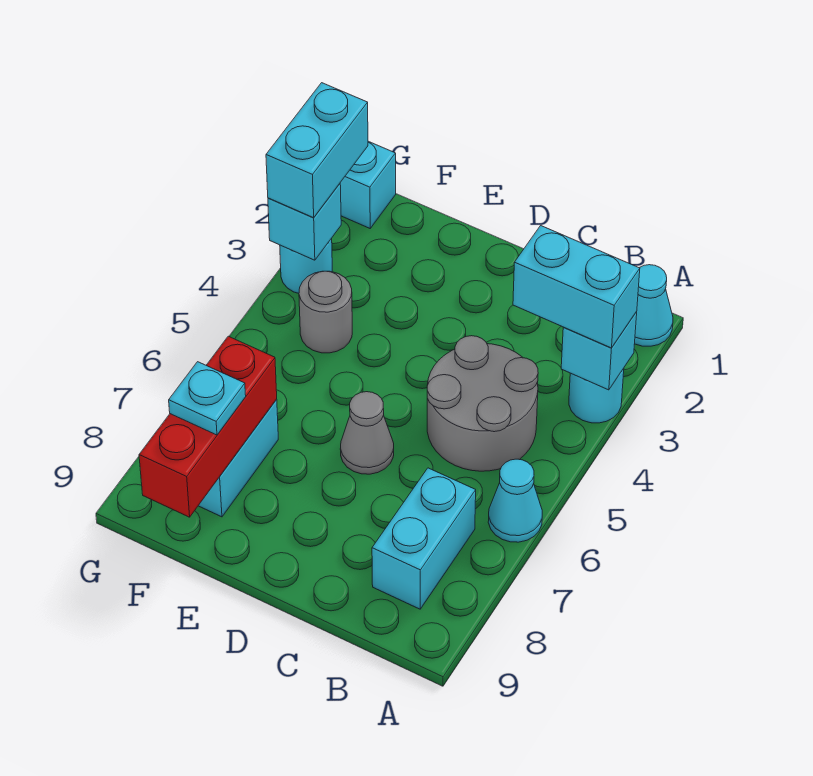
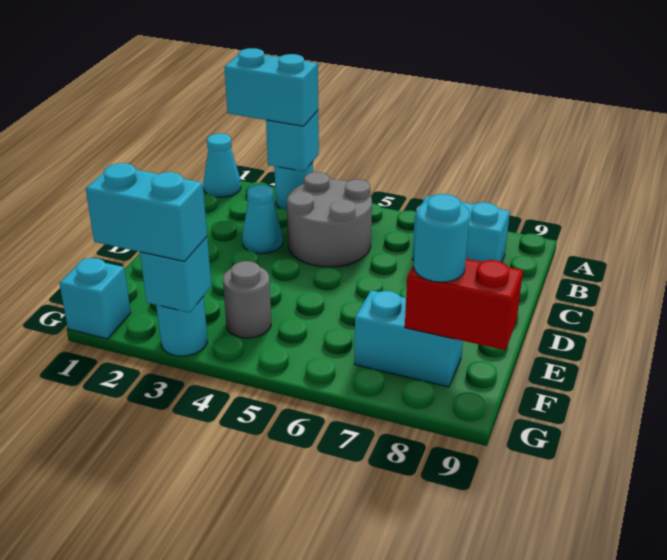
cyan 1x2 brick [513,226,640,348] -> cyan 1x2 brick turned to [224,48,318,126]
cyan 1x1 cone [488,459,542,542] -> cyan 1x1 cone moved to [242,184,283,254]
grey 1x1 cone [340,392,394,474] -> none
red 1x3 brick [139,336,277,517] -> red 1x2 brick [405,259,523,350]
cyan 1x1 plate [169,362,246,435] -> cyan 1x1 round brick [414,194,470,282]

